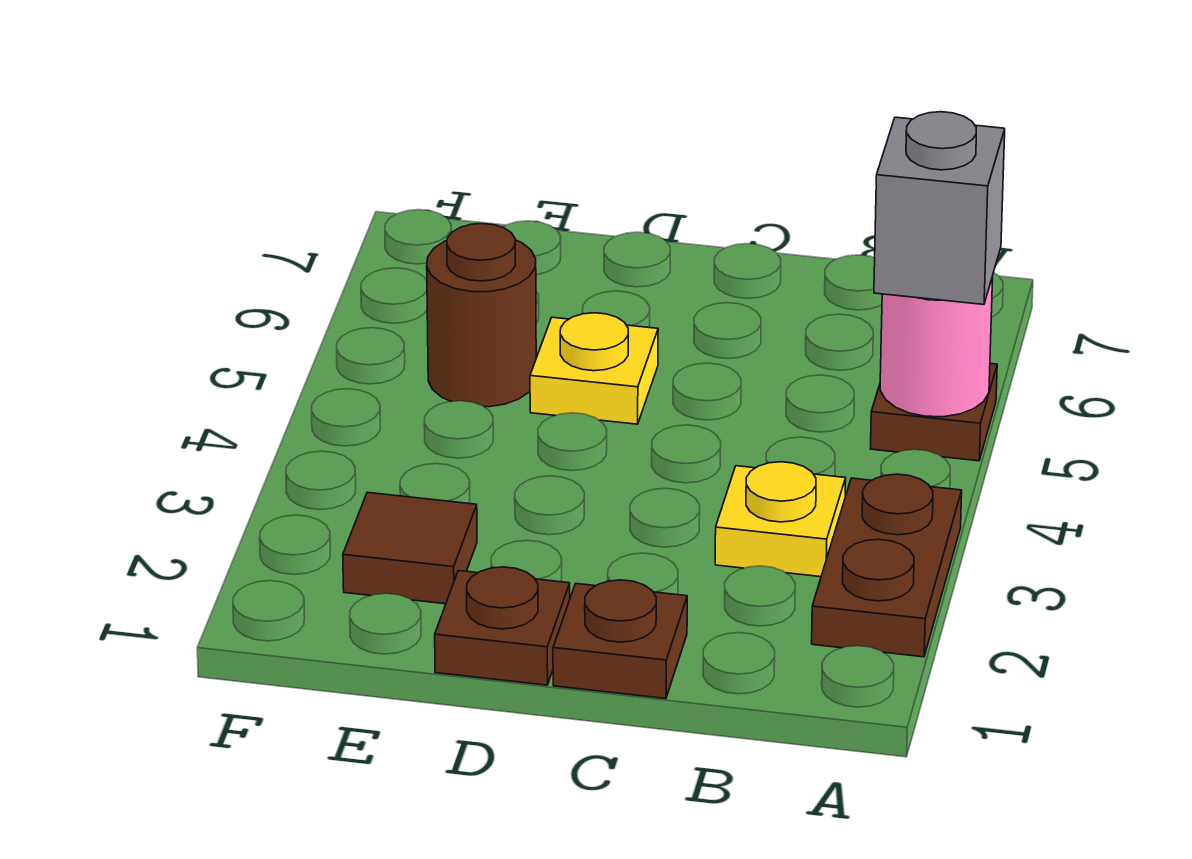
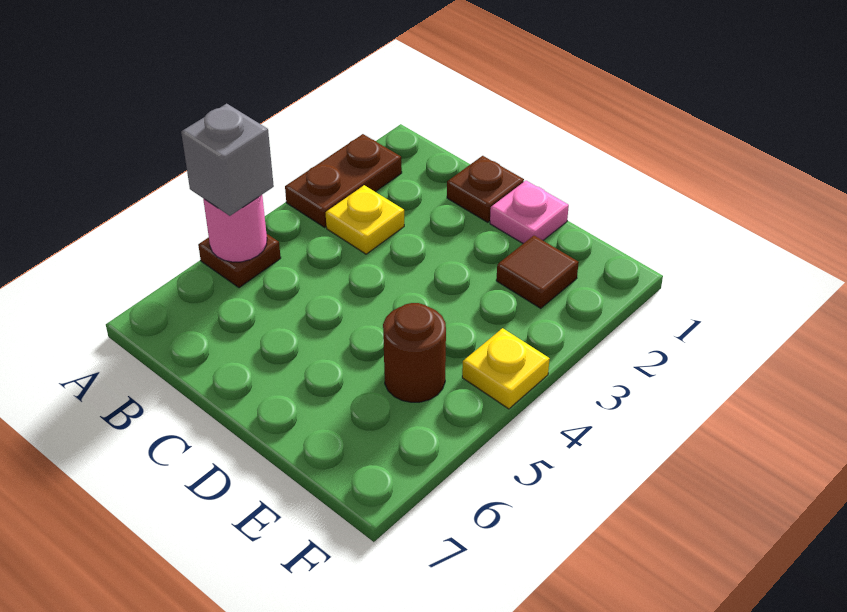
brown 1x1 plate [435,567,570,685] -> pink 1x1 plate [490,181,569,244]
yellow 1x1 plate [530,313,658,424] -> yellow 1x1 plate moved to [462,328,550,409]

